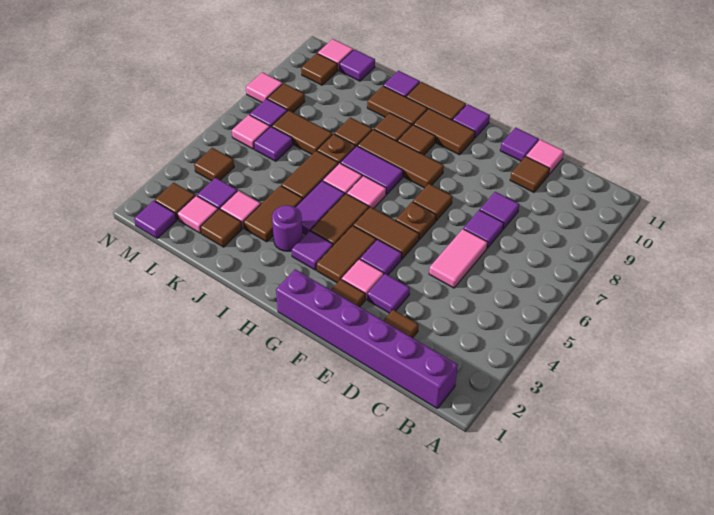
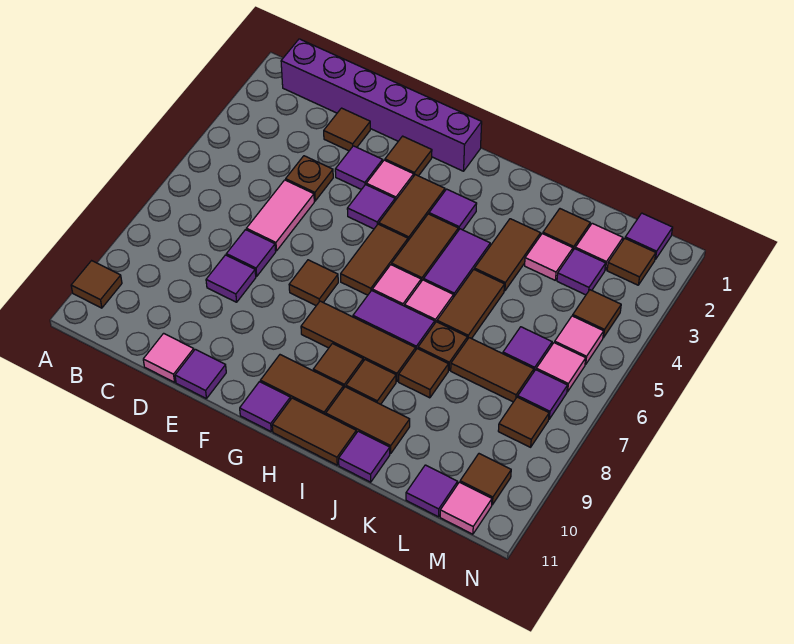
brown 1x1 tile [510,156,550,192] -> brown 1x1 tile moved to [71,261,122,308]
brown 1x2 tile [353,207,419,259] -> brown 1x2 tile turned to [341,224,408,295]
brown 1x1 plate [396,202,436,239] -> brown 1x1 plate moved to [286,156,333,201]
purple 1x1 round brick [272,205,303,251] -> none
pink 1x1 tile [246,72,283,102] -> pink 1x1 tile moved to [555,316,604,364]

